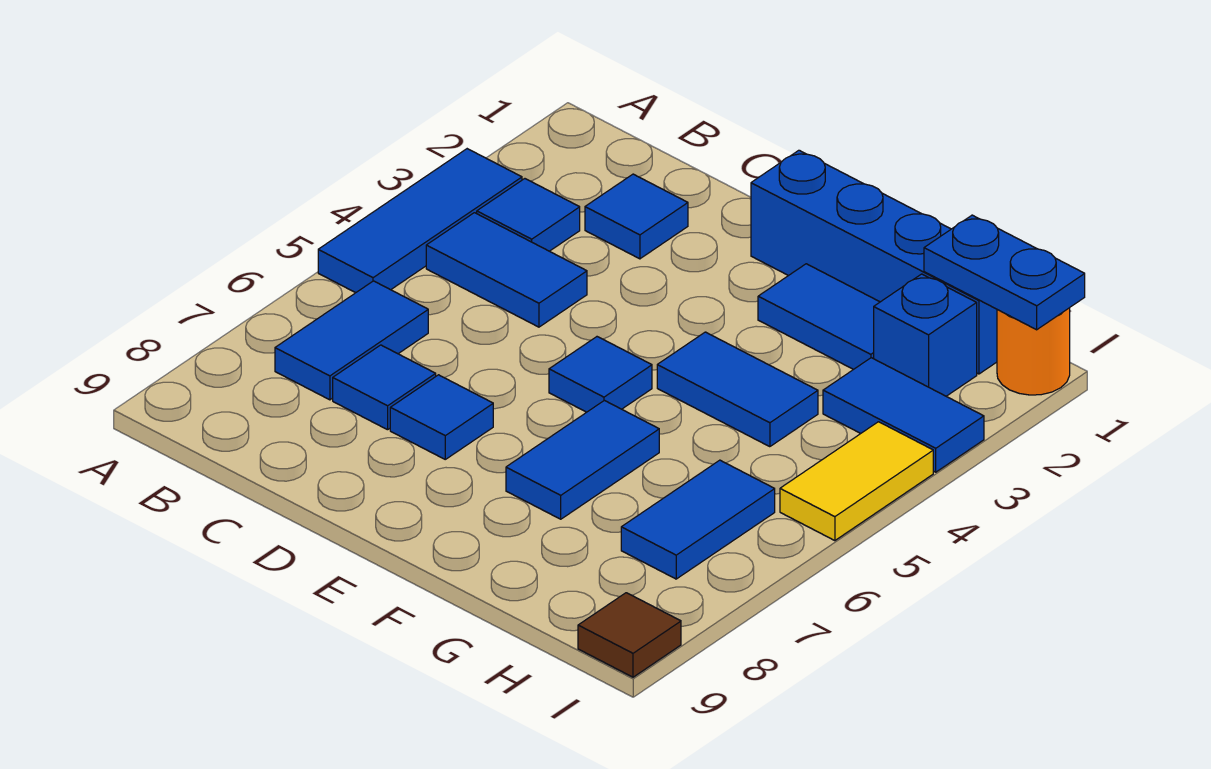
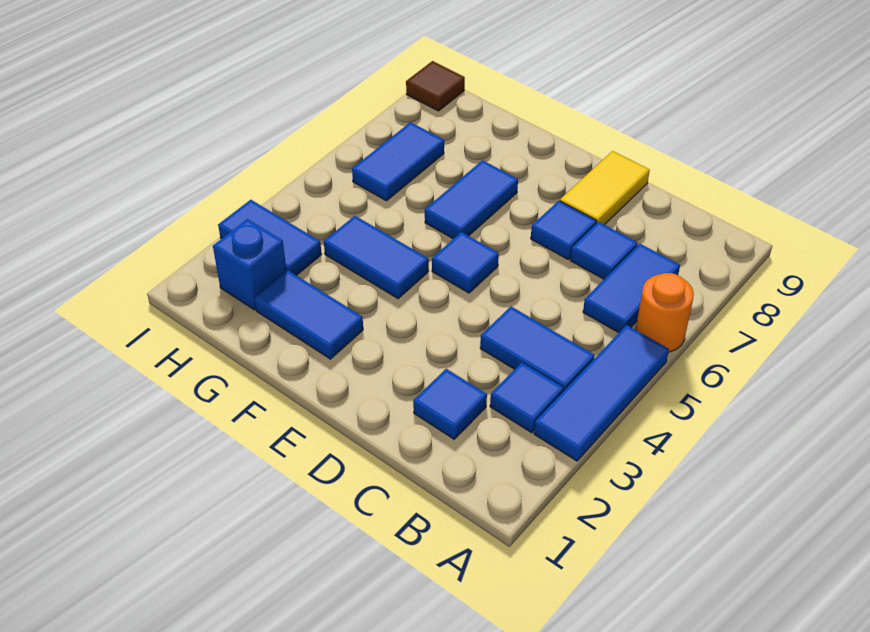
blue 1x4 brick [751,150,997,374] -> none
blue 1x2 plate [924,215,1085,330] -> none
orange 1x1 round brick [997,308,1070,395] -> orange 1x1 round brick moved to [636,273,694,352]
yellow 1x2 tile [780,422,933,541] -> yellow 1x2 tile moved to [560,151,650,225]

